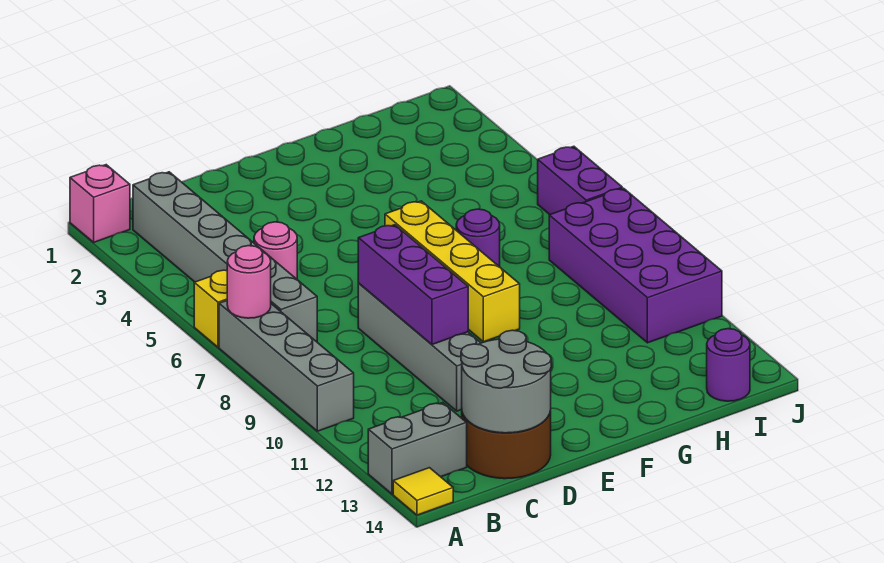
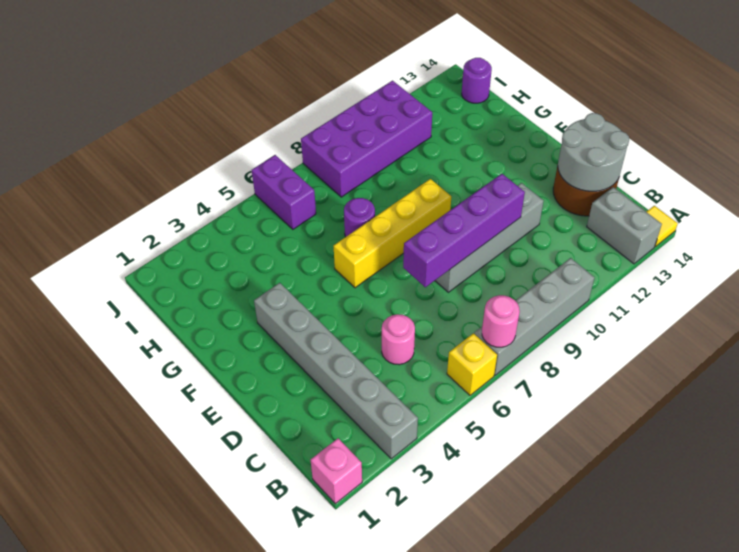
grey 1x6 brick [133,172,317,342] -> grey 1x6 brick turned to [254,283,418,459]
purple 1x3 brick [358,225,468,345] -> purple 1x4 brick [403,174,525,287]
purple 1x2 brick [538,146,622,215] -> purple 1x2 brick turned to [252,155,316,229]

